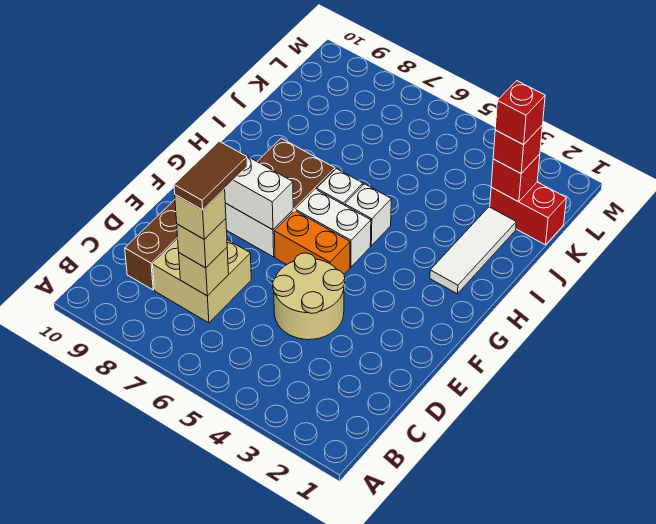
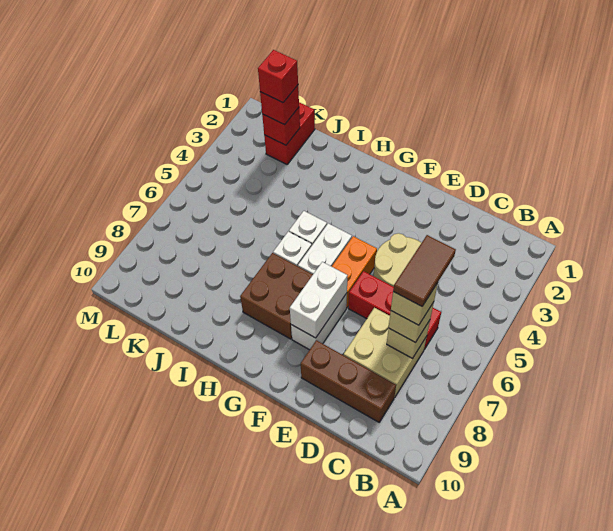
none -> red 1x3 brick [348,271,441,349]
brown 1x2 tile [174,141,247,210] -> brown 1x2 tile turned to [393,235,456,306]
white 1x3 tile [430,207,516,294] -> none

